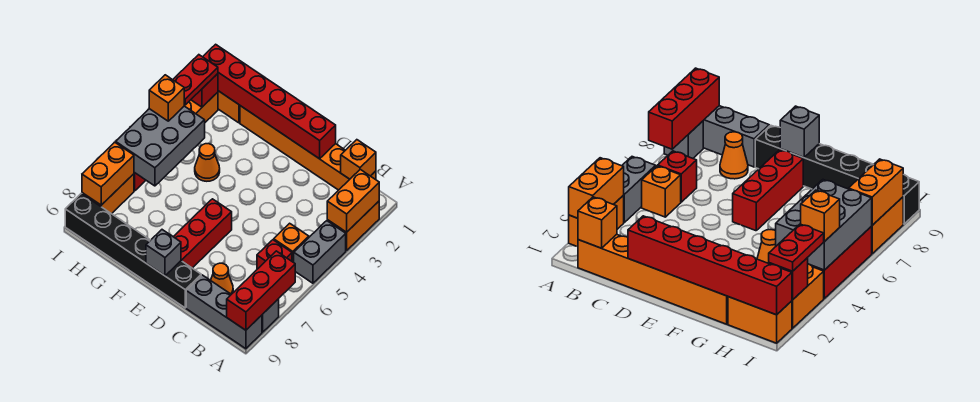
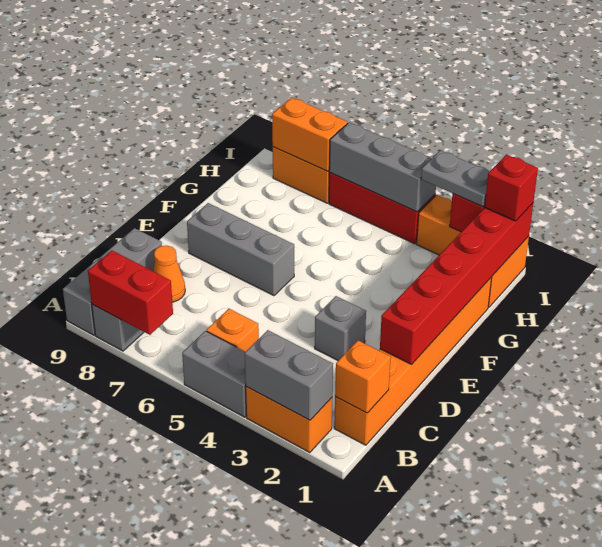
orange 1x2 brick [327,169,379,232] -> grey 1x2 brick [245,330,333,420]
red 1x3 brick [227,251,295,330] -> red 1x2 brick [88,251,173,335]
red 1x1 brick [257,240,292,269] -> red 1x1 brick moved to [485,154,538,221]
black 1x6 brick [65,194,201,308] -> none
red 1x3 brick [173,199,232,268] -> grey 1x3 brick [187,203,294,296]
grey 1x1 brick [146,230,181,276] -> grey 1x1 brick moved to [315,296,366,360]
orange 1x1 cone [195,144,220,181] -> none
grey 2x3 brick [116,106,205,186] -> grey 1x3 brick [329,122,436,212]
red 1x2 plate [173,55,218,105] -> grey 1x2 plate [421,150,490,207]
orange 1x1 brick [149,75,184,121] -> none

